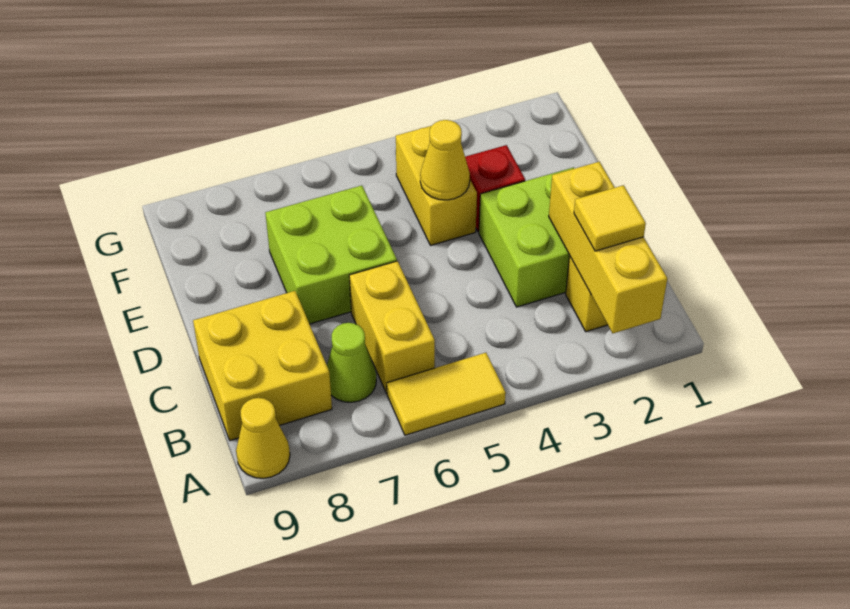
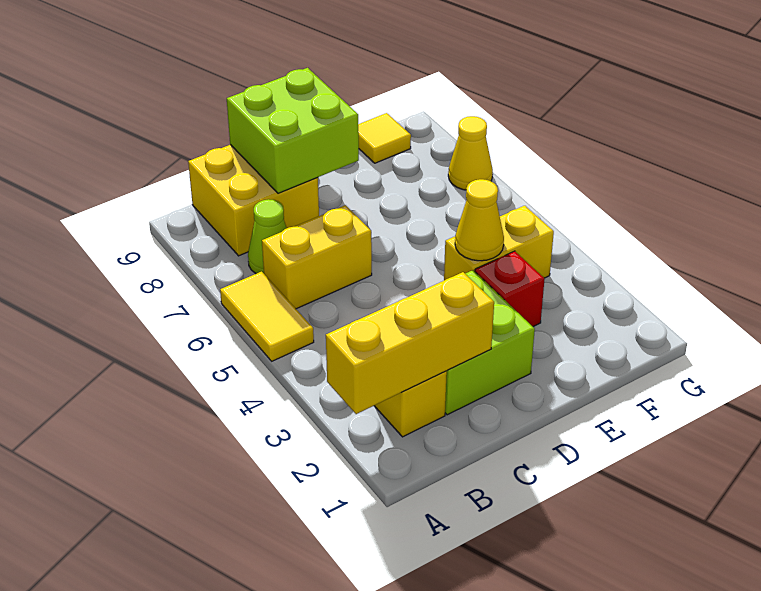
yellow 1x1 cone [236,398,290,478] -> yellow 1x1 cone moved to [448,116,493,190]
yellow 1x1 tile [574,185,646,251] -> yellow 1x1 tile moved to [358,113,411,163]
lime 2x2 brick [265,186,397,324] -> lime 2x2 brick moved to [227,68,359,193]

